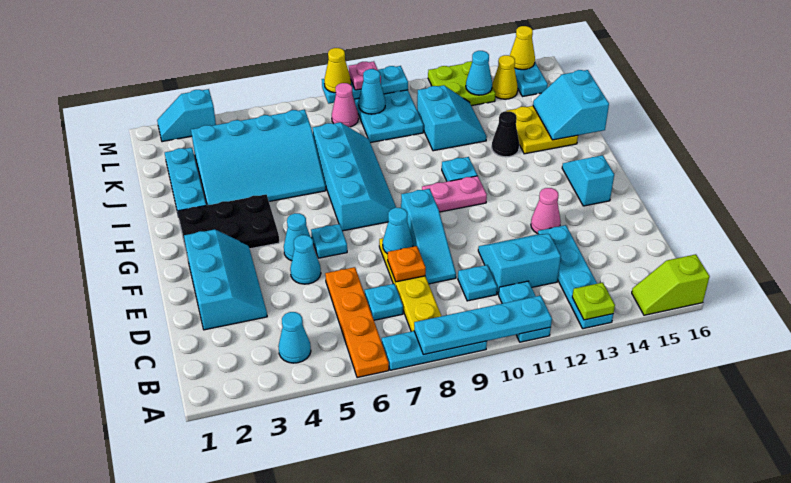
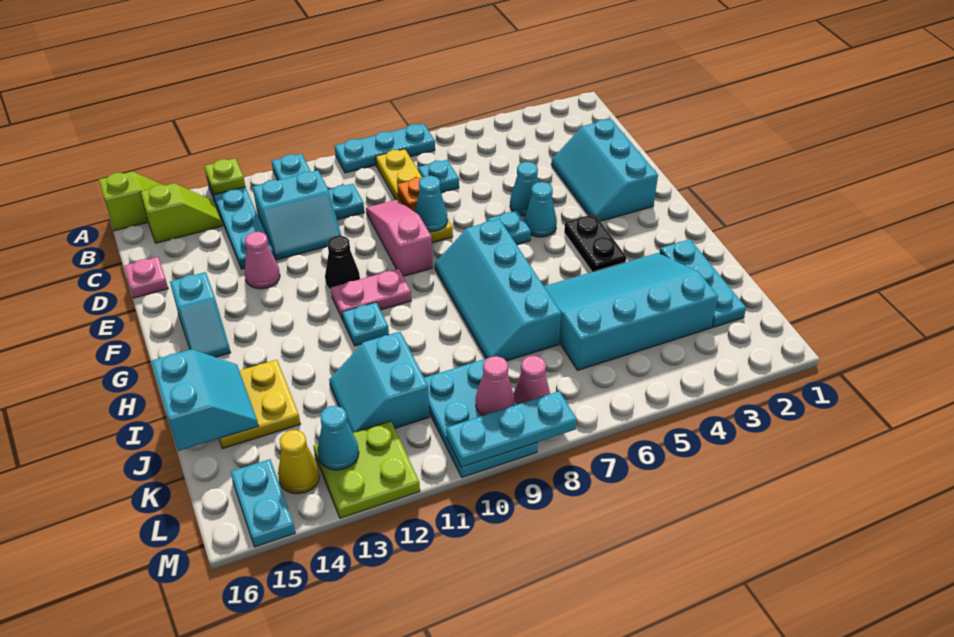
orange 1x4 plate [325,267,389,378] -> none
cyan 1x4 plate [414,296,552,355] -> none
cyan 1x1 cone [278,312,311,363] -> none
none -> lime 1x2 slope [140,183,222,243]
cyan 1x3 slope [401,189,456,284] -> pink 1x3 slope [366,200,433,276]
black 2x3 plate [178,195,279,253] -> black 1x2 plate [564,214,626,272]
black 1x1 cone [492,111,519,157] -> black 1x1 cone moved to [325,236,360,290]
cyan 1x1 cone [359,69,385,114] -> pink 1x1 cone [476,356,515,415]
cyan 1x2 slope [157,89,216,142] -> none
yellow 1x1 cone [324,48,351,93] -> none
pink 1x1 plate [349,61,381,90] -> pink 1x1 plate moved to [124,257,168,298]
yellow 1x1 cone [510,26,535,70] -> none

